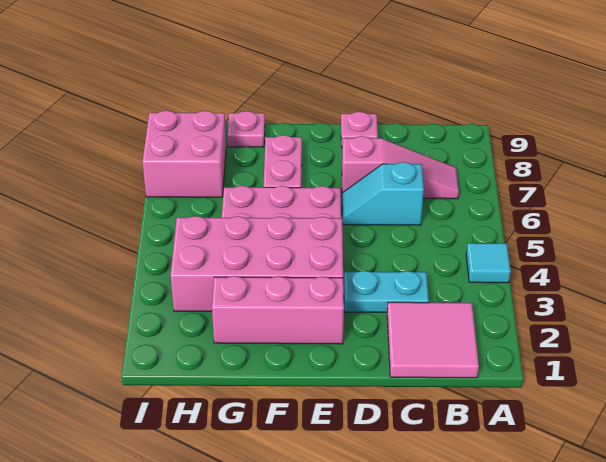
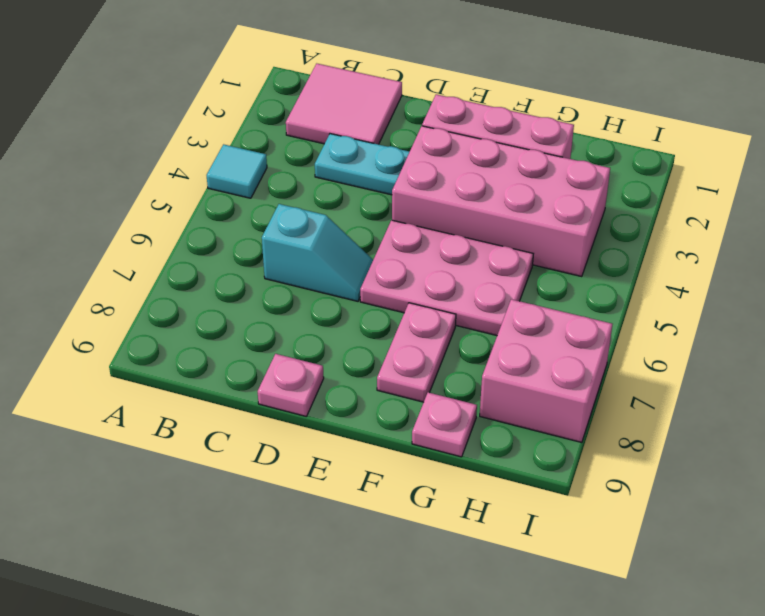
pink 1x3 slope [342,136,459,199] -> none

